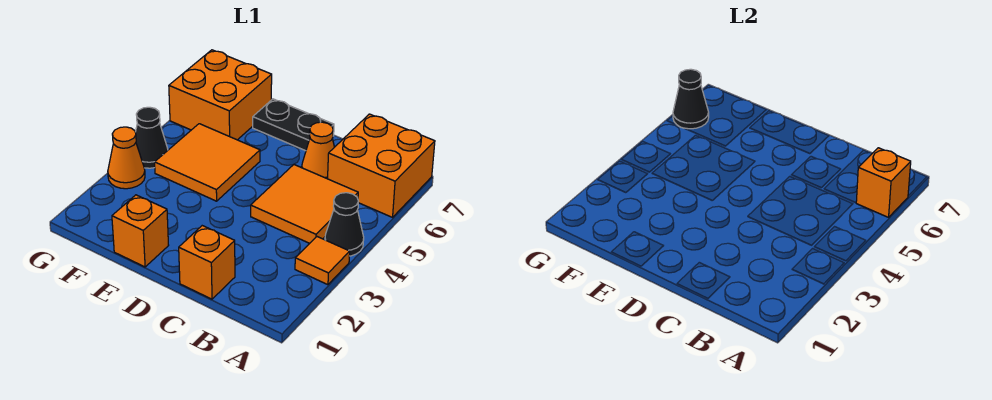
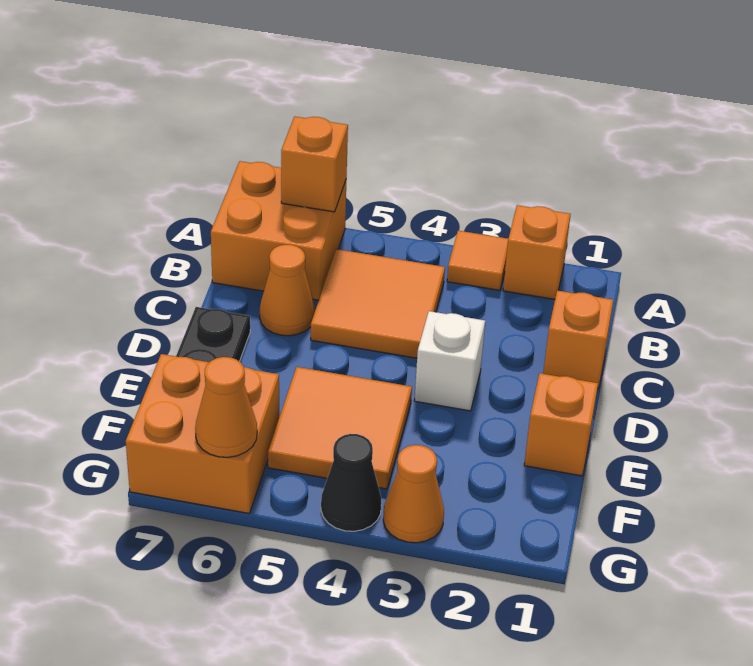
none -> orange 1x1 brick [503,205,571,299]
black 1x1 cone [325,193,364,256] -> none
none -> white 1x1 brick [414,311,485,411]
black 1x1 cone [673,69,709,129] -> orange 1x1 cone [195,357,257,457]

